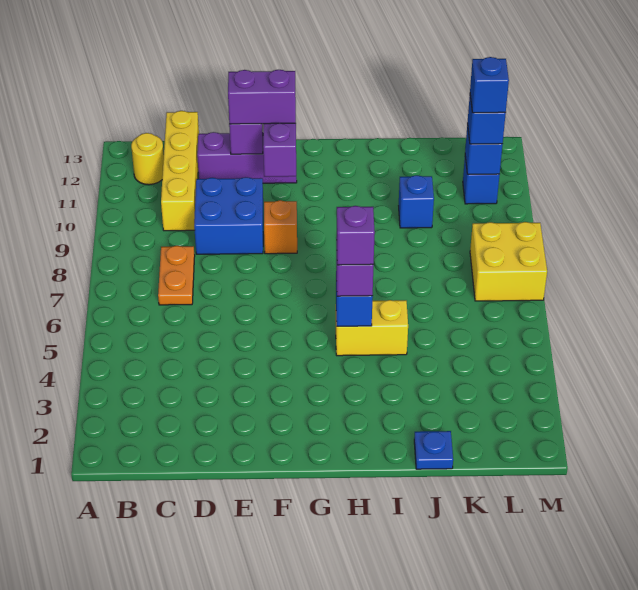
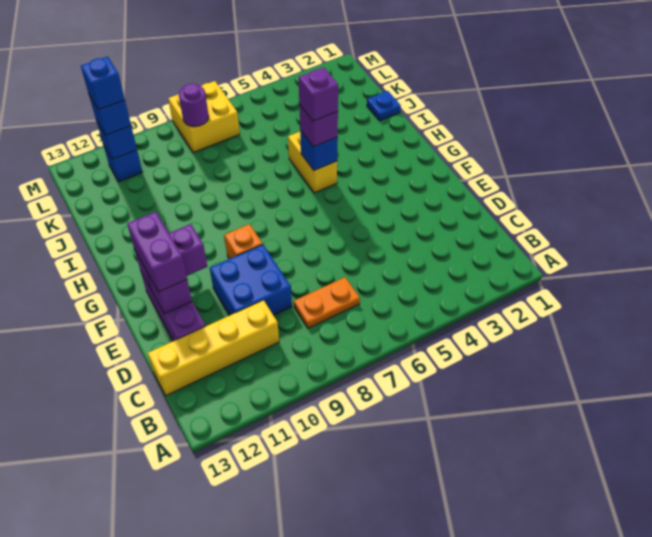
yellow 1x1 round brick [131,133,164,185] -> none
blue 1x1 brick [399,175,434,228] -> none
none -> purple 1x1 round brick [179,83,209,127]

